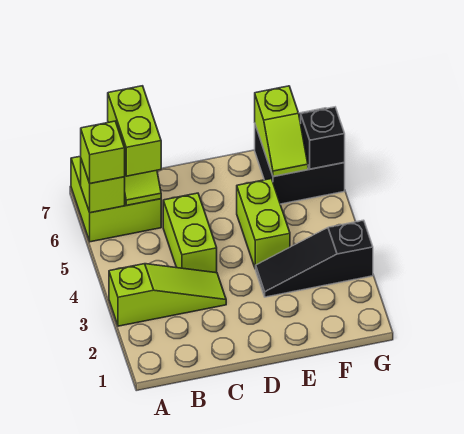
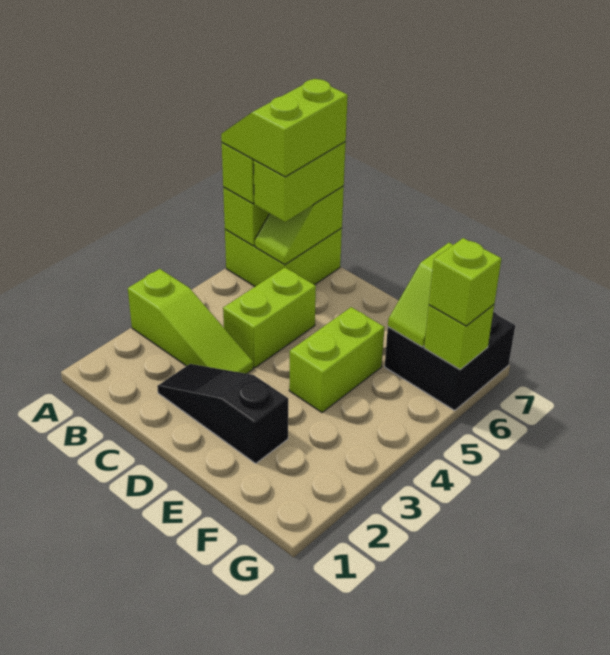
none -> lime 2x2 slope [221,79,348,177]
black 1x3 slope [256,220,373,297] -> black 1x3 slope moved to [157,364,288,463]
black 1x1 brick [301,107,345,169] -> lime 1x1 brick [424,305,494,370]
none -> lime 1x1 brick [429,238,501,326]

